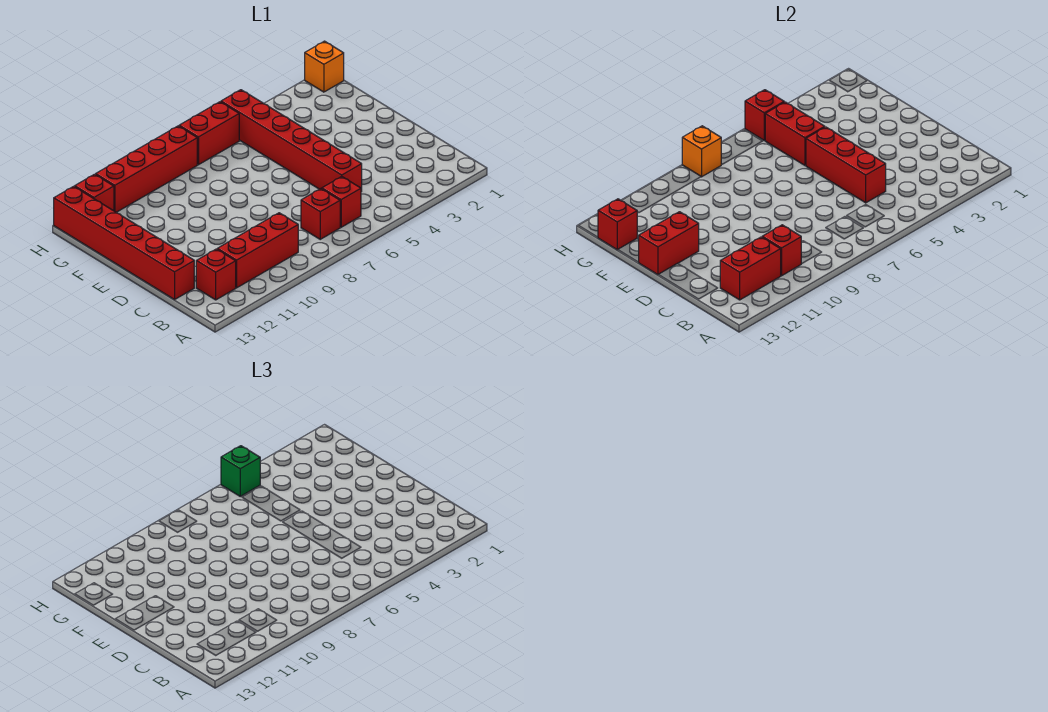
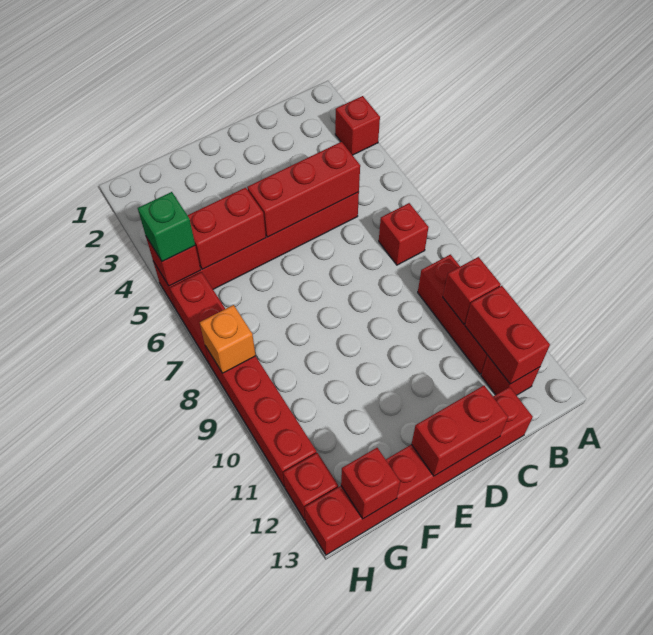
red 1x1 brick [322,177,361,227] -> red 1x1 brick moved to [335,96,380,155]
red 1x2 brick [639,212,699,275] -> red 1x2 brick turned to [412,386,508,476]
orange 1x1 brick [305,41,344,92] -> none

